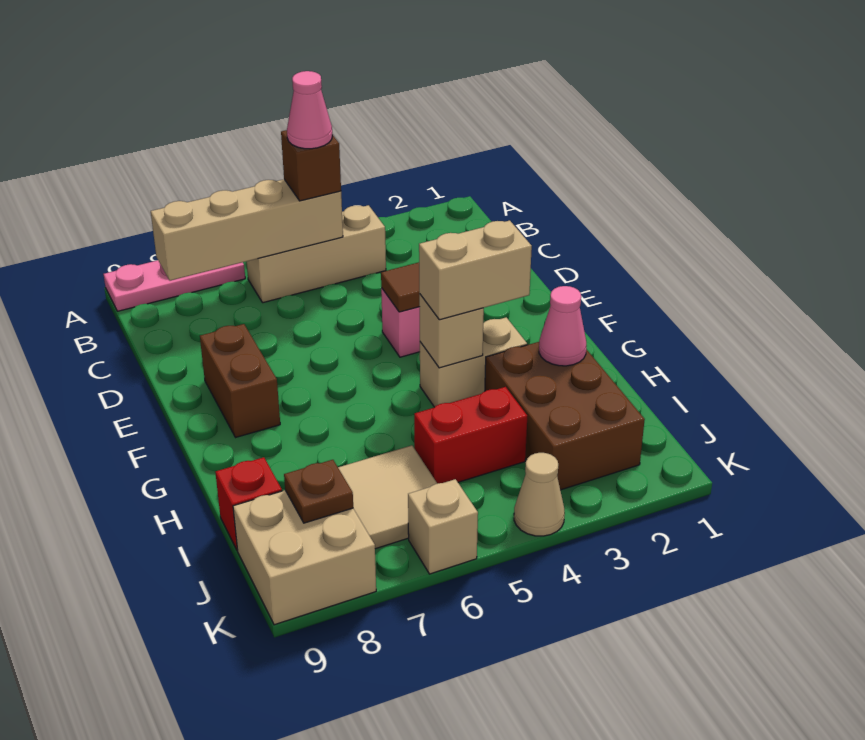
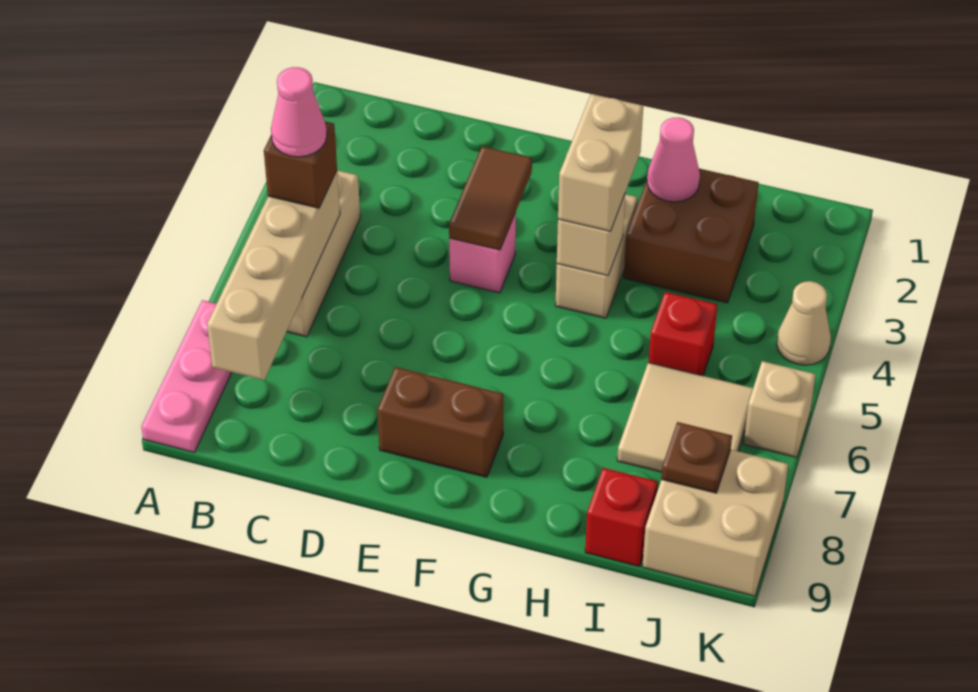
brown 2x3 brick [485,342,645,490] -> brown 2x2 brick [624,169,759,303]
red 1x2 brick [414,387,527,484] -> red 1x1 brick [649,292,717,376]

